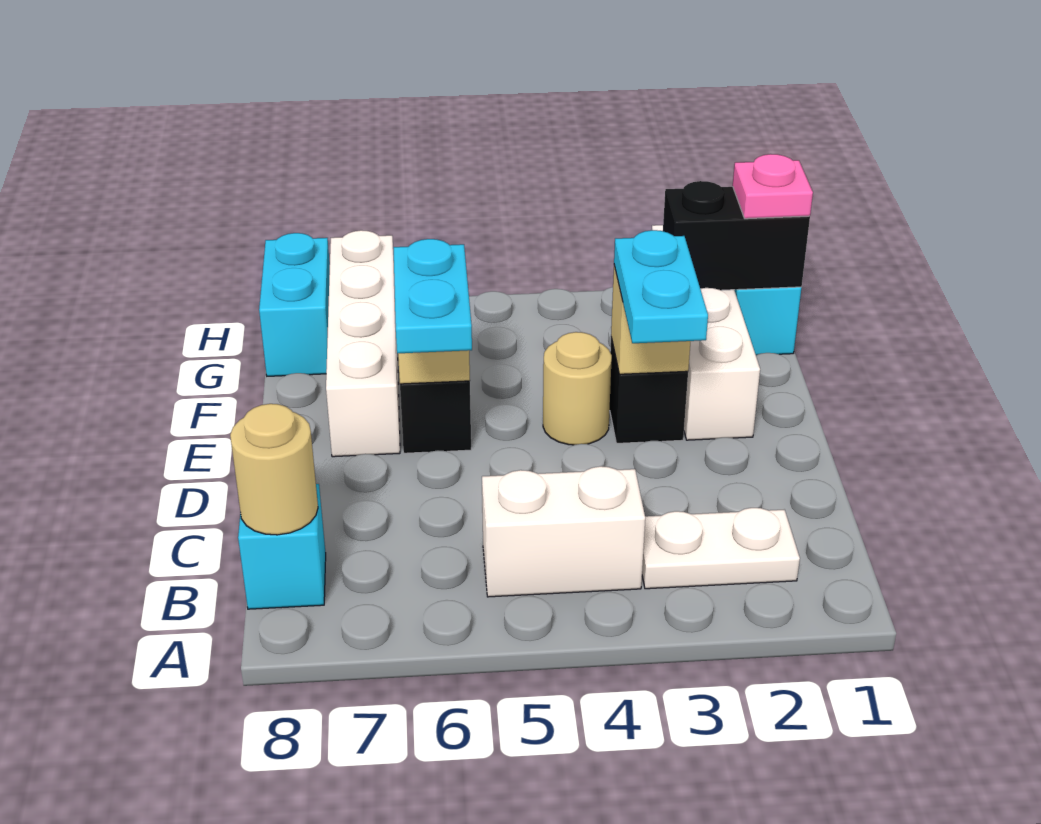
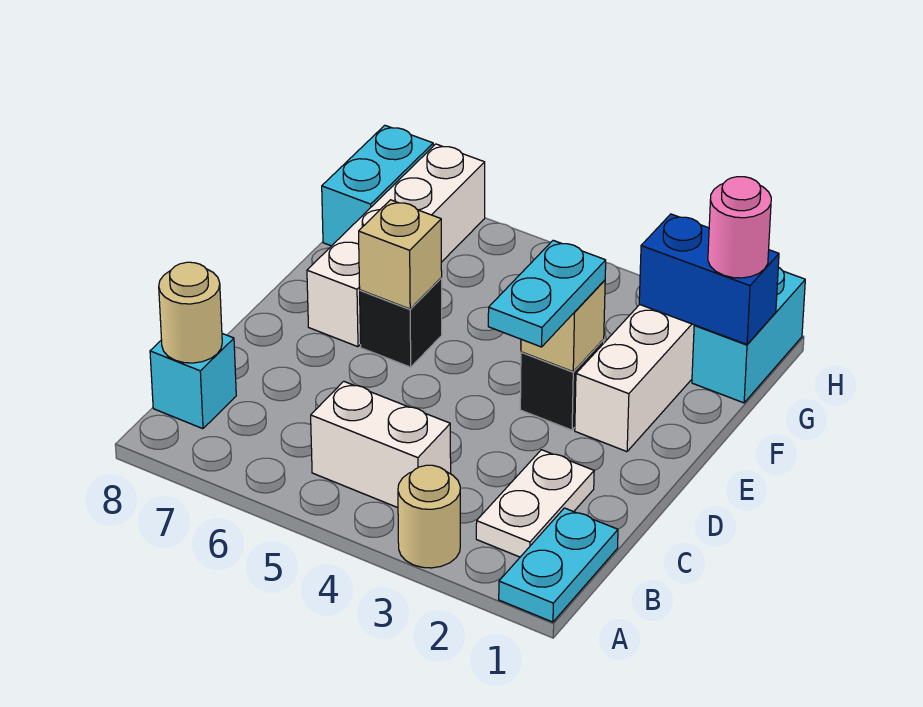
white 1x2 plate [642,508,800,589] -> white 1x2 plate turned to [476,450,594,557]
cyan 1x2 plate [393,239,472,353] -> cyan 1x2 plate moved to [499,508,618,622]
tan 1x1 round brick [543,332,612,445] -> tan 1x1 round brick moved to [398,465,460,568]
black 1x2 brick [663,181,810,290] -> blue 1x2 brick [639,214,779,344]
pink 1x1 plate [733,154,813,219] -> pink 1x1 round brick [708,177,771,278]

